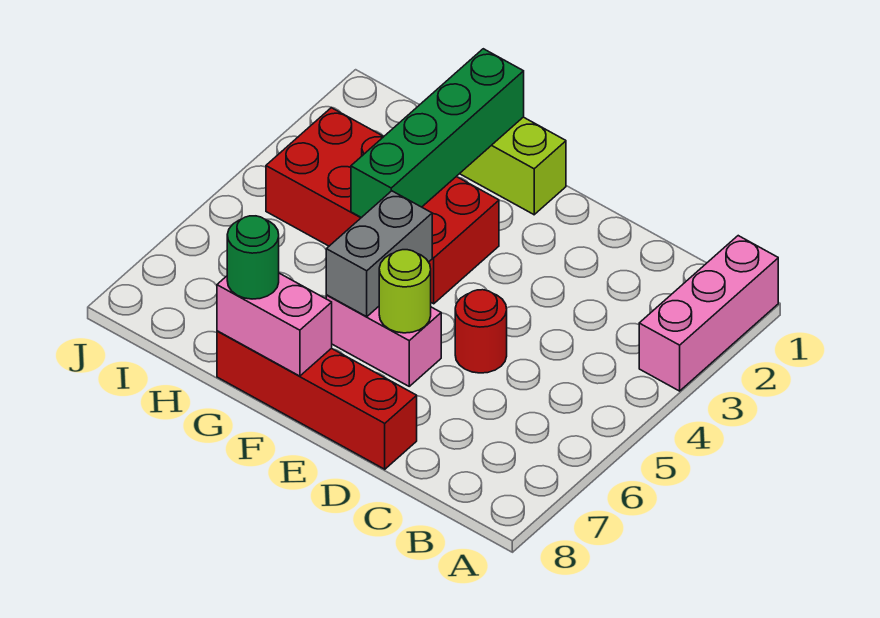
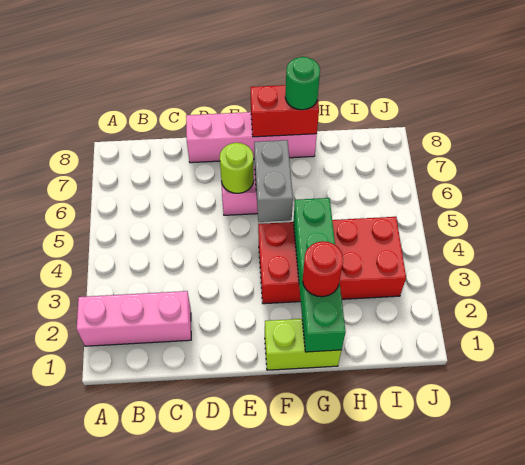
pink 1x3 brick [639,236,778,391] -> pink 1x3 brick turned to [77,291,191,346]
red 1x1 round brick [455,290,507,373] -> red 1x1 round brick moved to [303,241,343,297]
red 1x4 brick [217,331,417,469] -> pink 1x4 brick [186,112,317,163]
pink 1x2 brick [217,273,332,376] -> red 1x2 brick [251,85,319,137]

